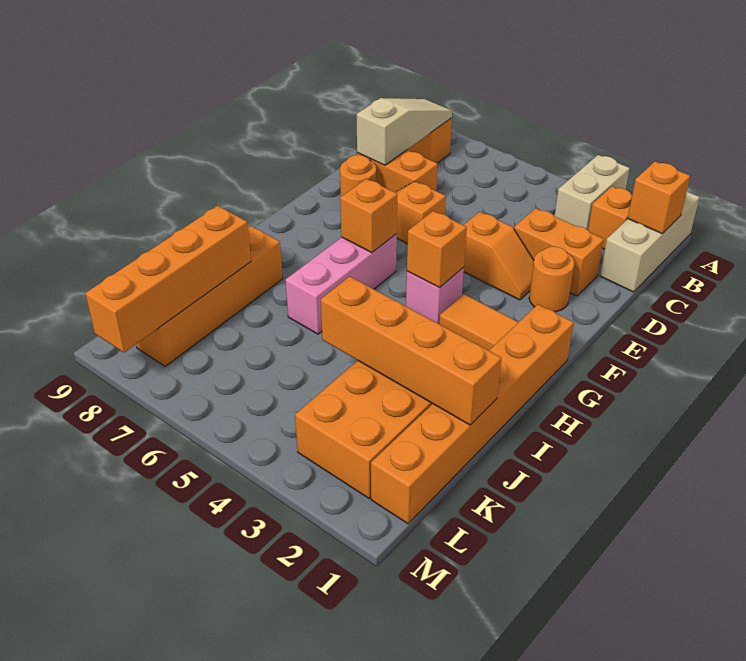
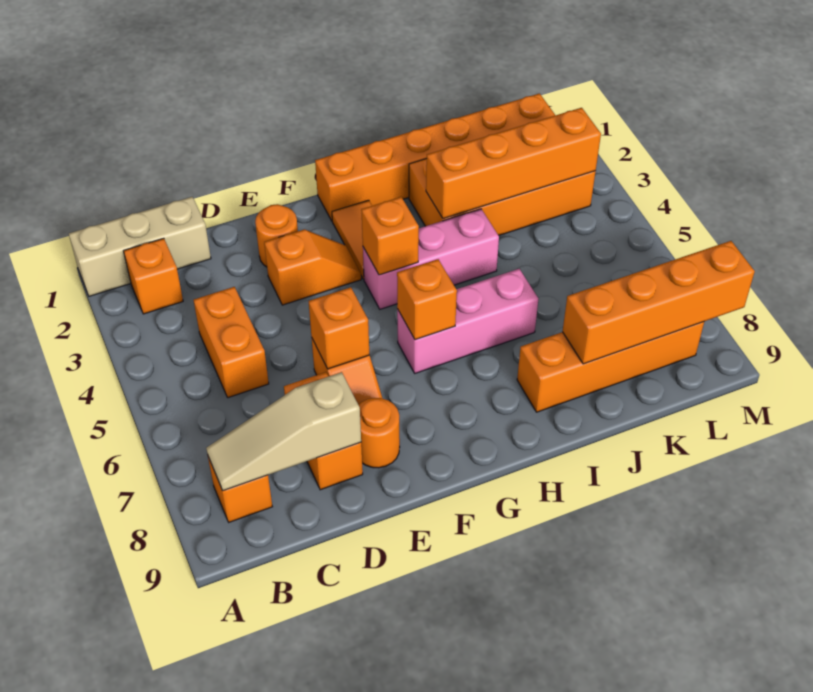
tan 1x2 brick [555,155,630,230] -> none
orange 1x1 brick [628,161,690,234] -> orange 1x1 brick moved to [309,287,369,369]
orange 1x2 brick [514,208,604,296] -> orange 1x2 brick moved to [194,287,269,398]
orange 1x2 slope [463,212,534,300] -> orange 1x2 slope turned to [264,229,361,305]
pink 1x1 brick [406,268,464,324] -> pink 1x3 brick [363,209,499,309]
orange 1x4 brick [321,276,502,425] -> orange 1x4 brick turned to [426,108,601,219]

